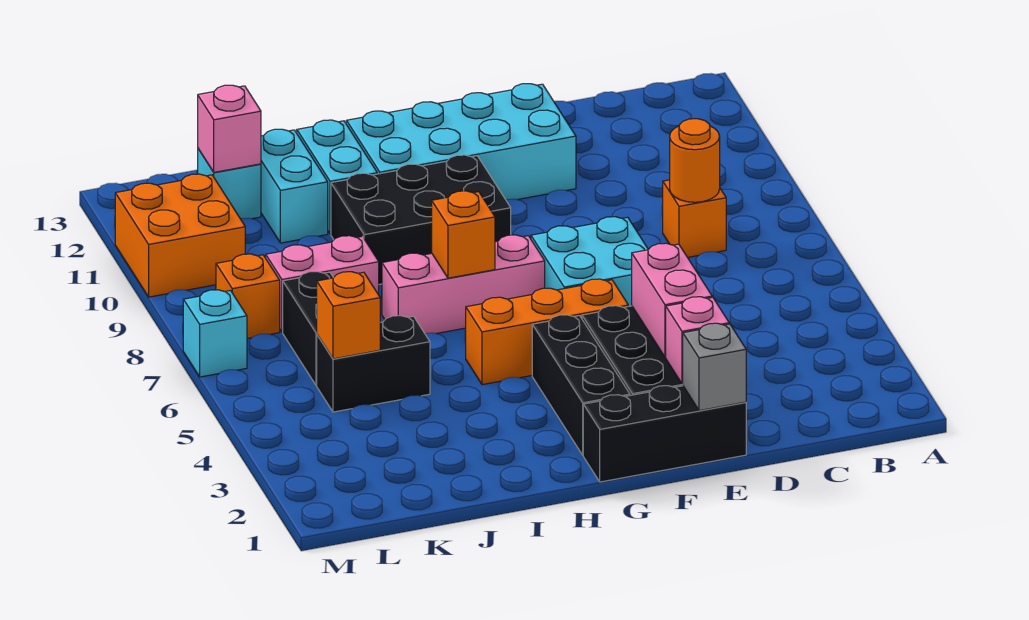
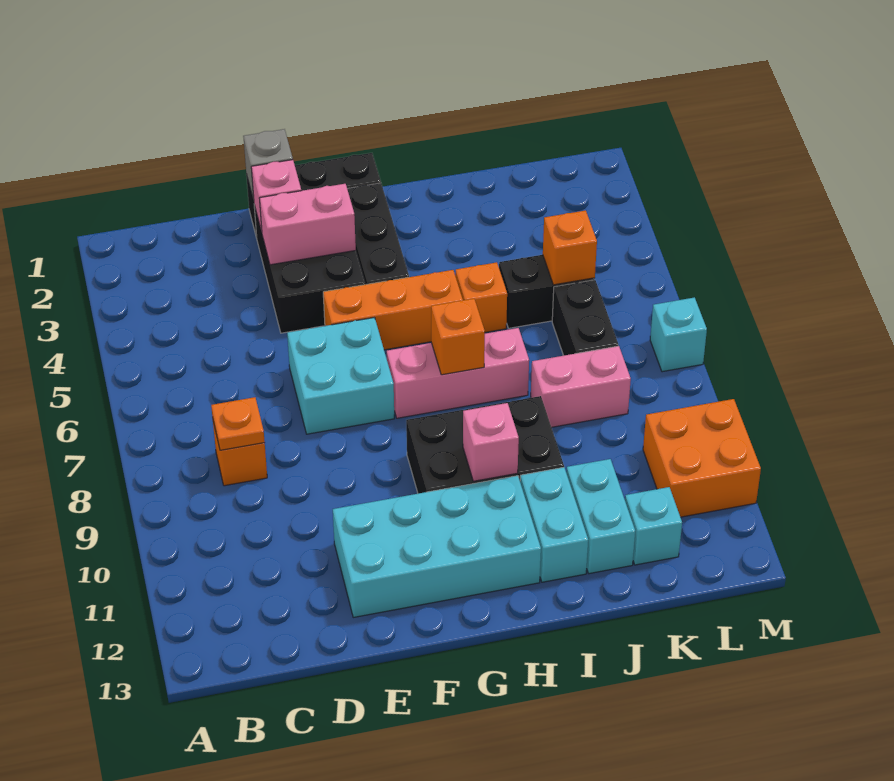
orange 1x1 round brick [670,119,720,202] -> orange 1x1 plate [211,397,265,450]
pink 1x2 brick [632,243,712,357] -> pink 1x2 brick turned to [259,184,356,265]
pink 1x1 brick [198,85,261,172] -> pink 1x1 brick moved to [463,403,519,481]
orange 1x1 brick [216,254,280,339] -> orange 1x1 brick moved to [455,262,507,332]

